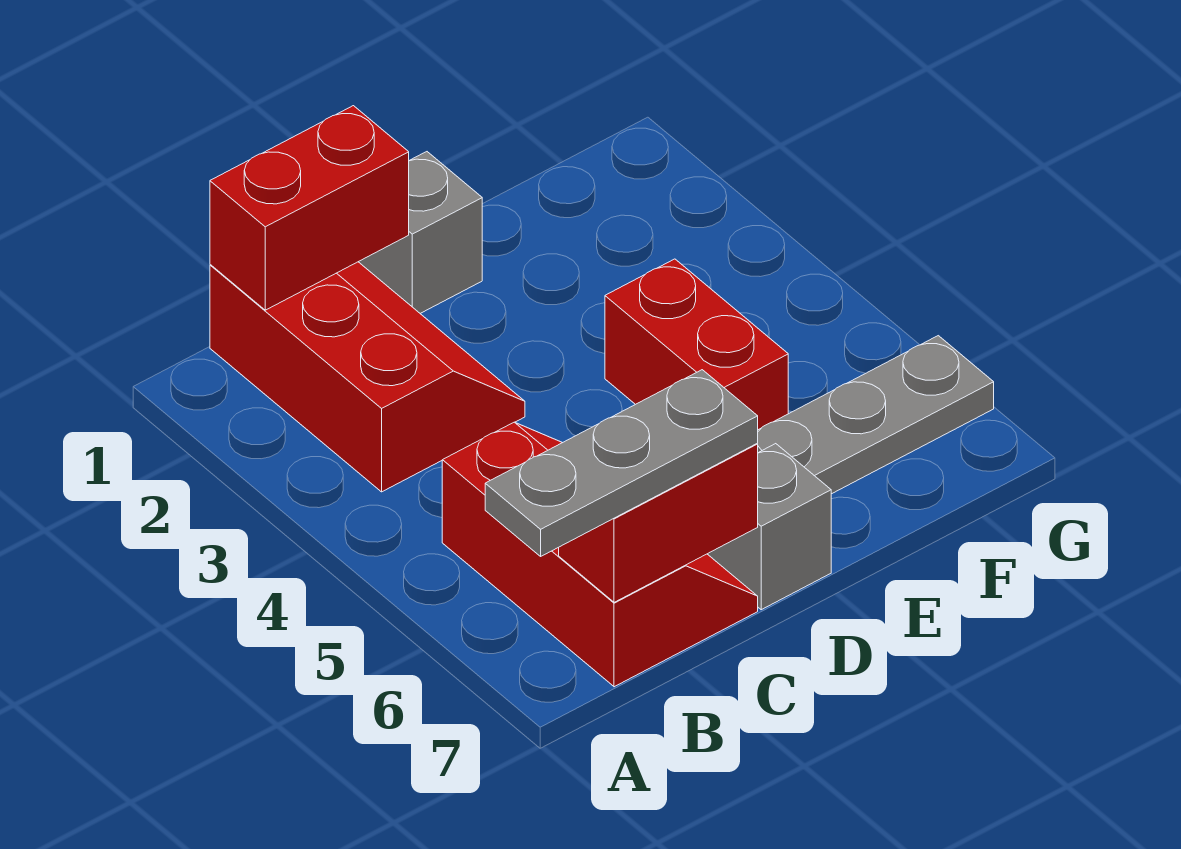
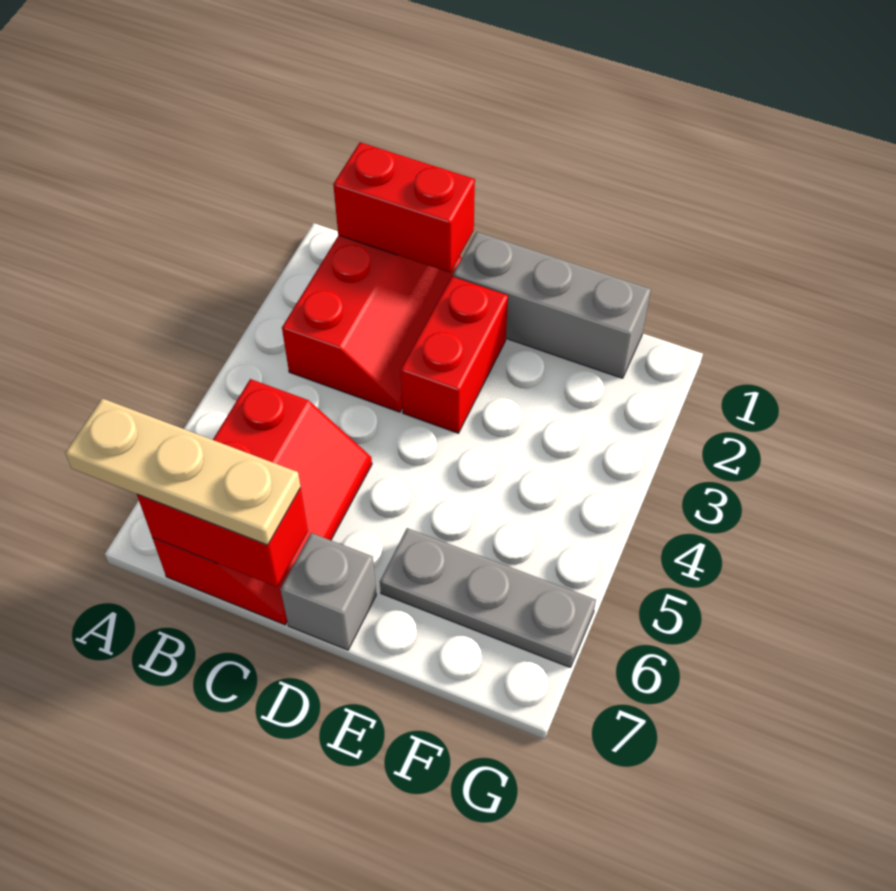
grey 1x3 plate [485,370,758,556] -> tan 1x3 plate [65,398,300,545]
grey 1x1 brick [359,152,482,313] -> grey 1x3 brick [453,232,651,378]
red 1x2 brick [605,259,788,430] -> red 1x2 brick moved to [401,277,508,433]

